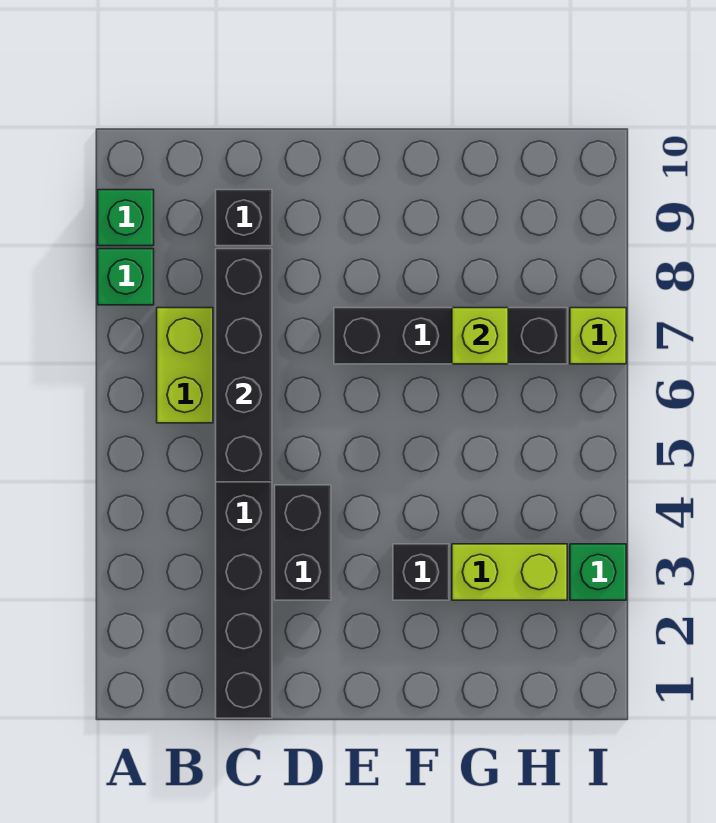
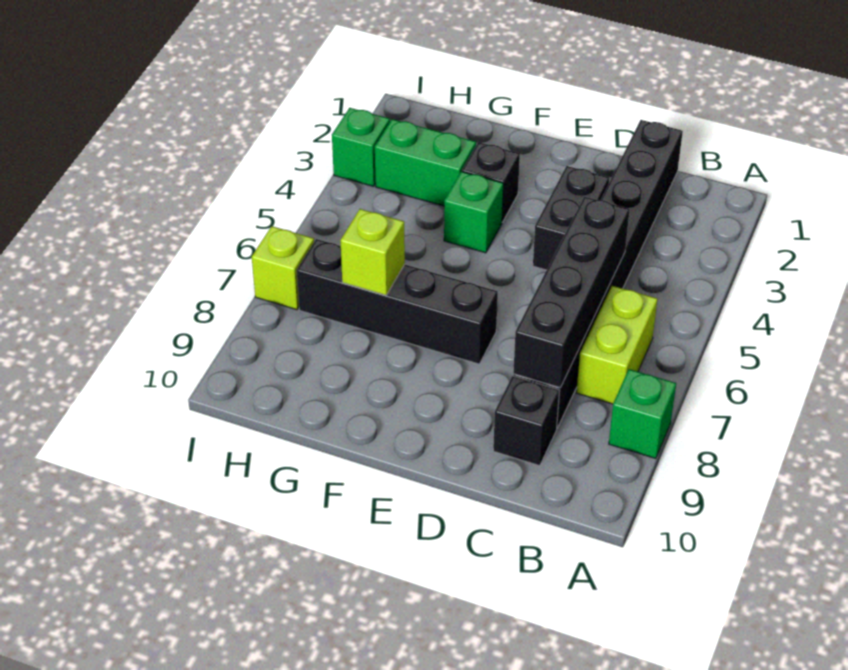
green 1x1 brick [98,190,154,246] -> green 1x1 brick moved to [444,172,503,253]
lime 1x2 brick [452,544,567,600] -> green 1x2 brick [375,119,476,206]

